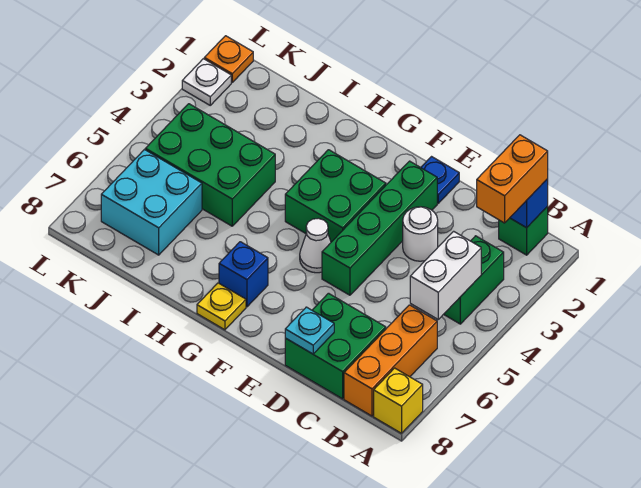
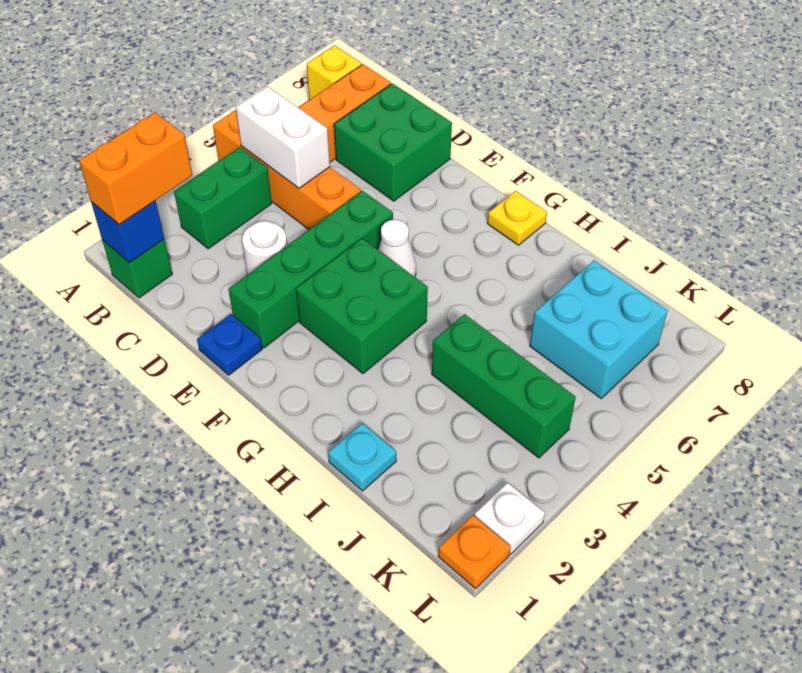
none -> orange 1x4 brick [213,110,361,229]
white 1x2 brick [410,231,481,319] -> white 1x2 brick turned to [236,86,330,188]
cyan 1x1 plate [285,307,334,354] -> cyan 1x1 plate moved to [328,423,396,491]
blue 1x1 brick [219,242,268,307] -> none
green 2x3 brick [145,104,275,226] -> green 1x3 brick [432,314,576,458]

